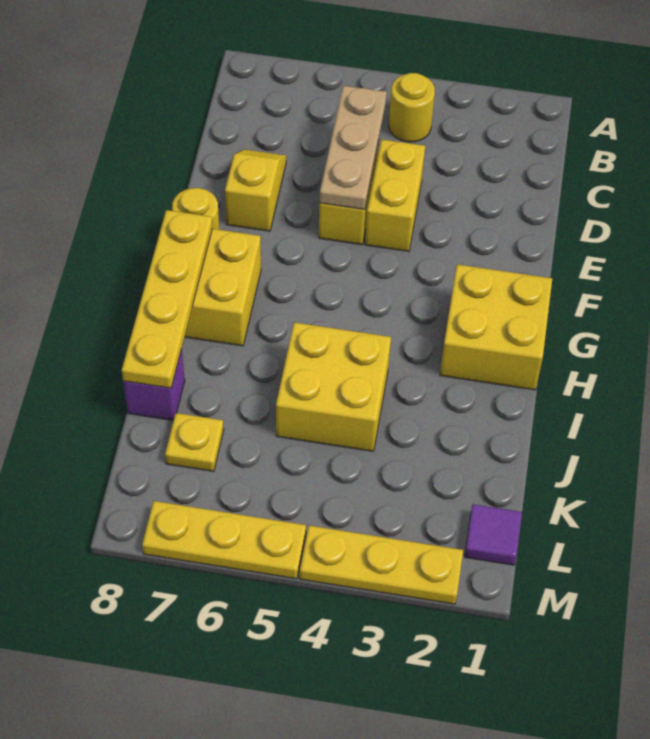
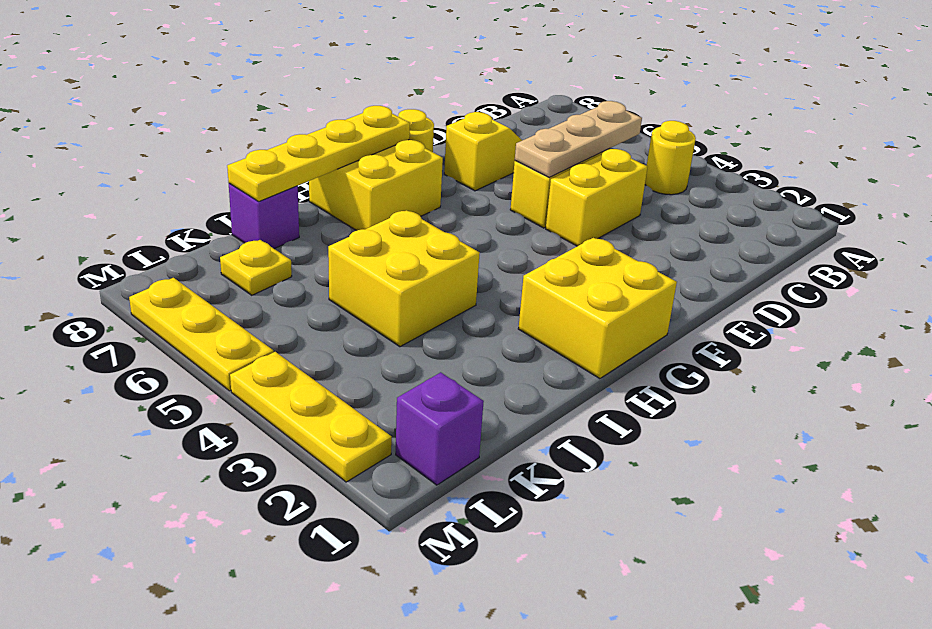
purple 1x1 tile [465,504,522,565] -> purple 1x1 brick [396,372,484,485]

